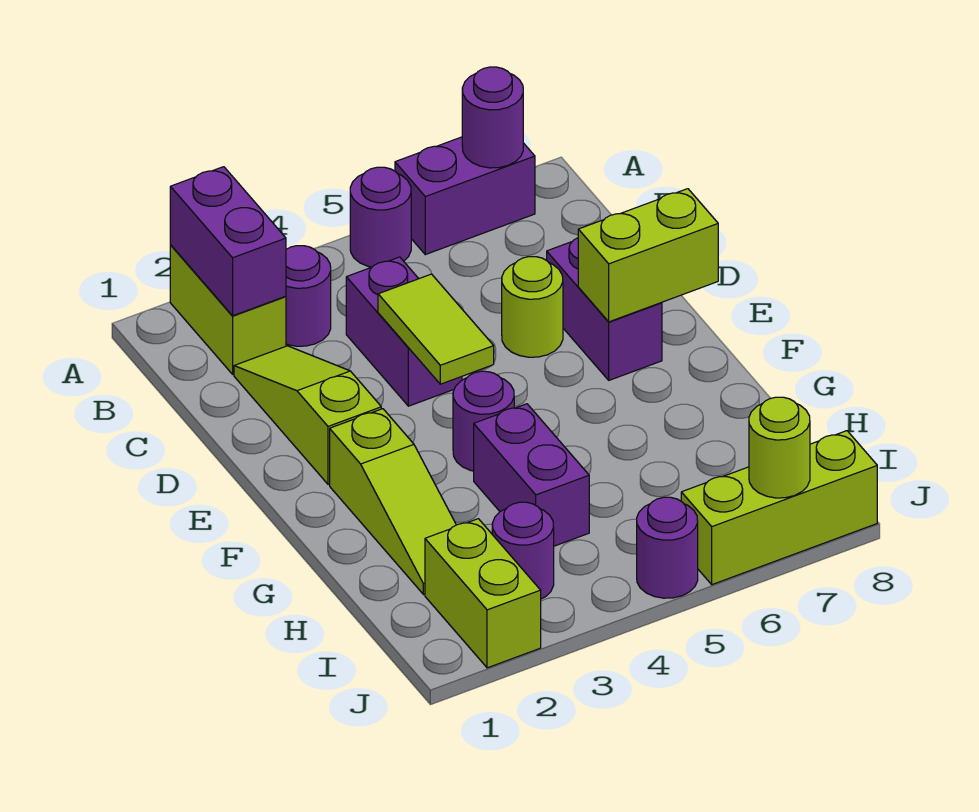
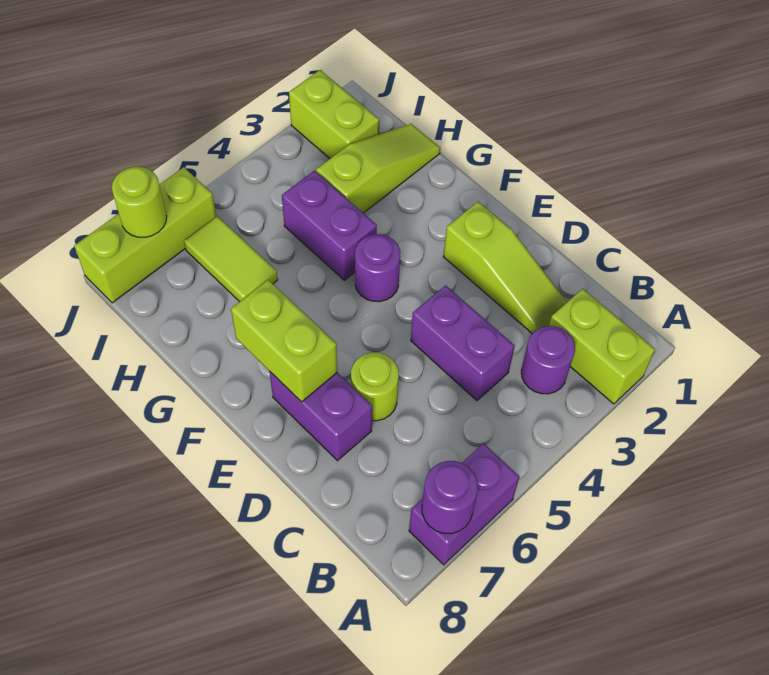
purple 1x2 brick [170,167,286,316] -> none
purple 1x1 round brick [350,167,411,267] -> none
lime 1x2 tile [378,274,494,384] -> lime 1x2 tile moved to [184,216,278,302]
lime 1x2 brick [578,189,718,322] -> lime 1x2 brick turned to [231,280,337,402]
lime 1x3 slope [330,409,456,595] -> lime 1x3 slope turned to [316,124,440,213]
purple 1x1 round brick [492,502,554,599] -> none
purple 1x1 round brick [637,497,698,598] -> none

